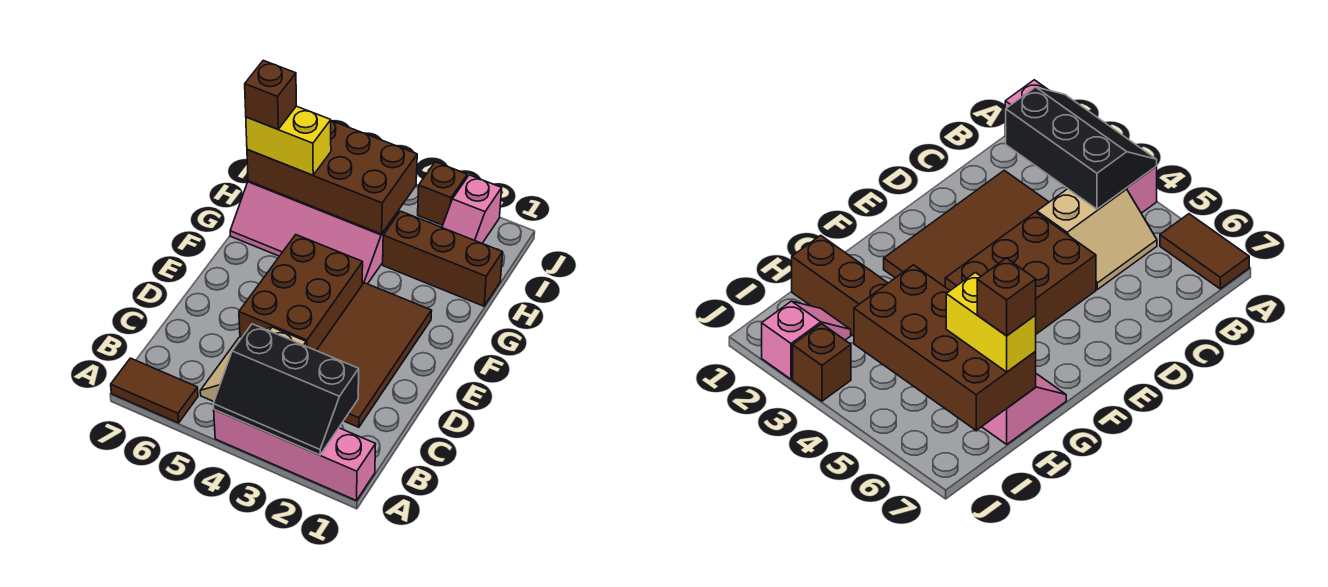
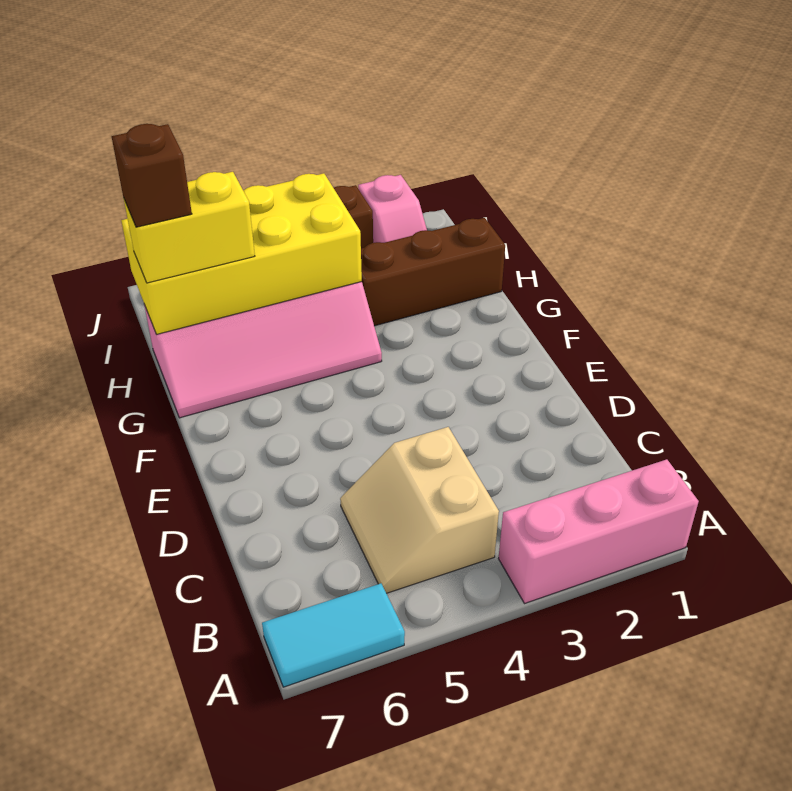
pink 1x4 brick [214,410,376,501] -> pink 1x3 brick [499,459,699,603]
black 2x3 slope [213,324,359,455] -> none
brown 1x2 tile [111,358,198,423] -> cyan 1x2 tile [262,583,405,687]
brown 2x4 tile [316,283,432,427] -> none
brown 2x3 brick [239,235,363,350] -> none
brown 2x4 brick [247,121,417,234] -> yellow 2x4 brick [121,173,362,335]

